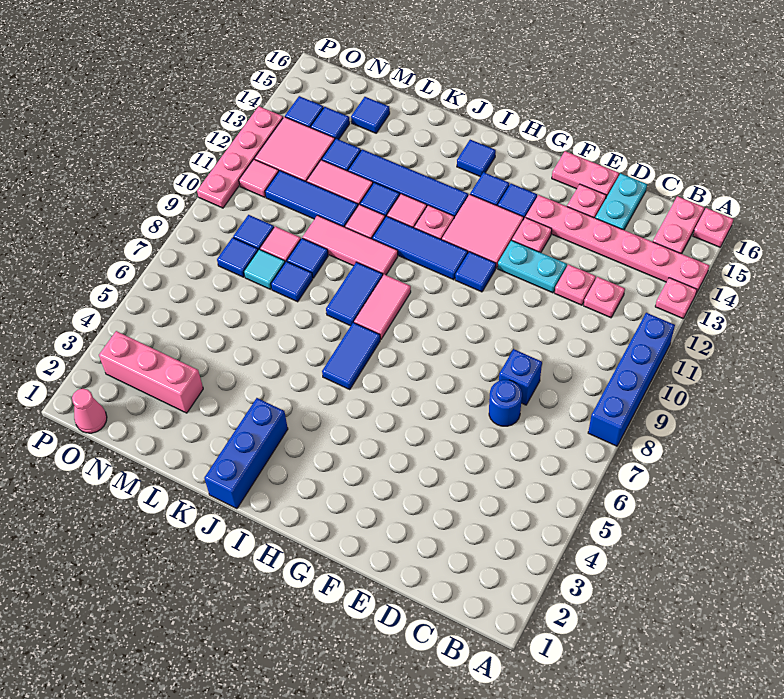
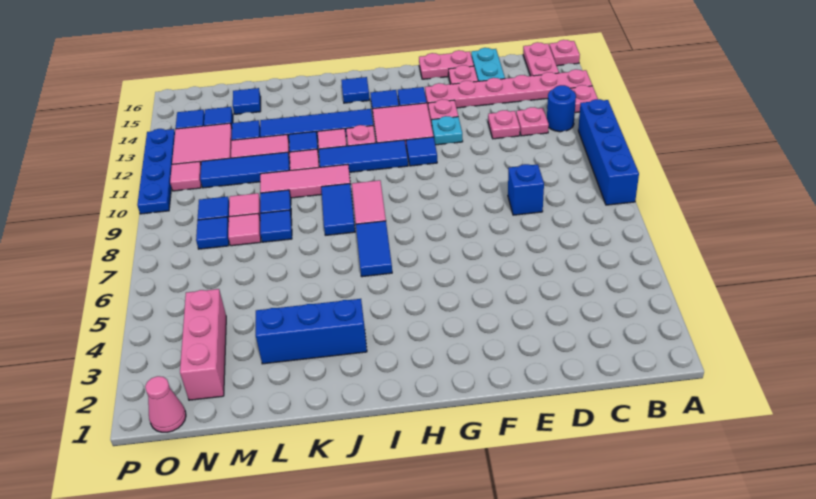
blue 1x1 round brick [489,380,522,426] -> blue 1x1 round brick moved to [547,85,576,132]
cyan 1x2 plate [498,240,567,293] -> cyan 1x1 plate [432,116,463,145]
blue 1x3 brick [204,398,288,509] -> blue 1x3 brick turned to [256,299,367,364]
pink 1x3 brick [99,331,203,413] -> pink 1x3 brick turned to [180,289,226,400]
cyan 1x1 tile [244,249,285,289] -> pink 1x1 tile [228,213,261,246]
pink 1x4 plate [197,106,283,208] -> blue 1x4 plate [137,129,175,214]

